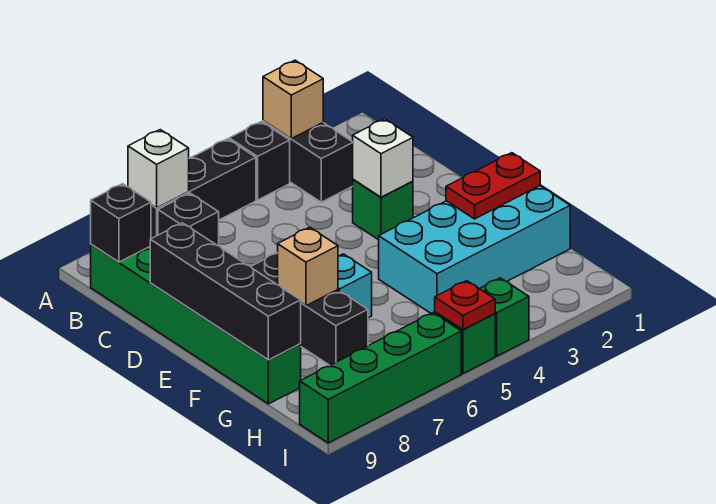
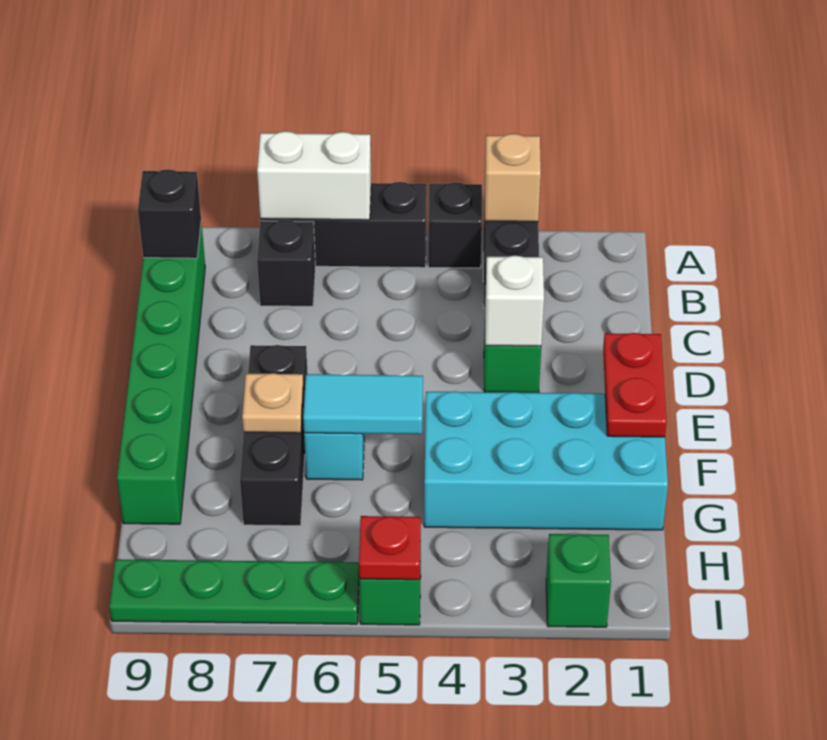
white 1x1 brick [128,130,189,208] -> white 1x2 brick [257,131,371,220]
black 1x4 brick [150,223,301,360] -> none
red 1x2 plate [446,153,540,219] -> red 1x2 plate turned to [603,333,667,437]
none -> cyan 1x2 tile [303,374,423,434]
tan 1x1 brick [278,227,338,306] -> tan 1x1 plate [242,373,304,433]
green 1x1 brick [480,278,529,356] -> green 1x1 brick moved to [546,534,611,627]
green 1x4 brick [300,313,461,443] -> green 1x4 plate [110,559,359,624]

